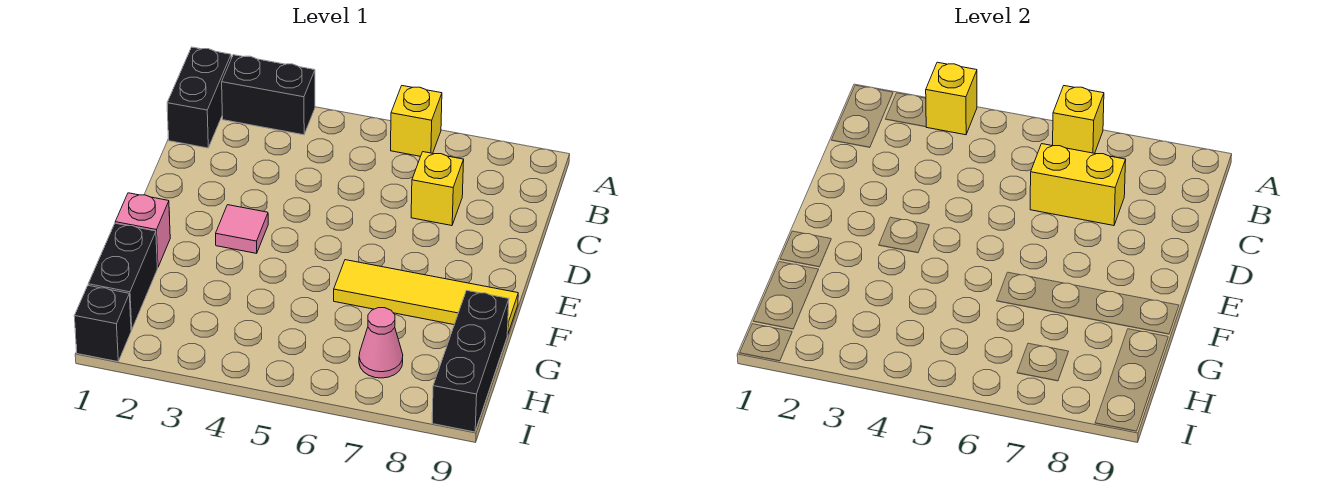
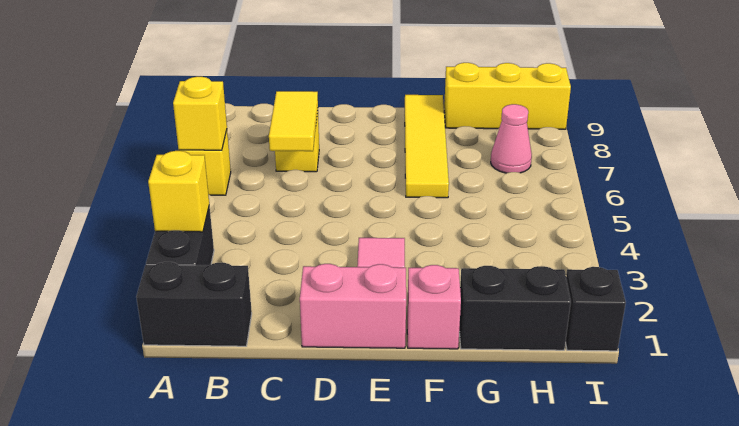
yellow 1x2 brick [1030,144,1126,226] -> yellow 1x2 tile [269,91,318,151]
none -> pink 1x2 brick [300,264,406,348]
black 1x3 brick [432,290,509,432] -> yellow 1x3 brick [444,63,571,129]

